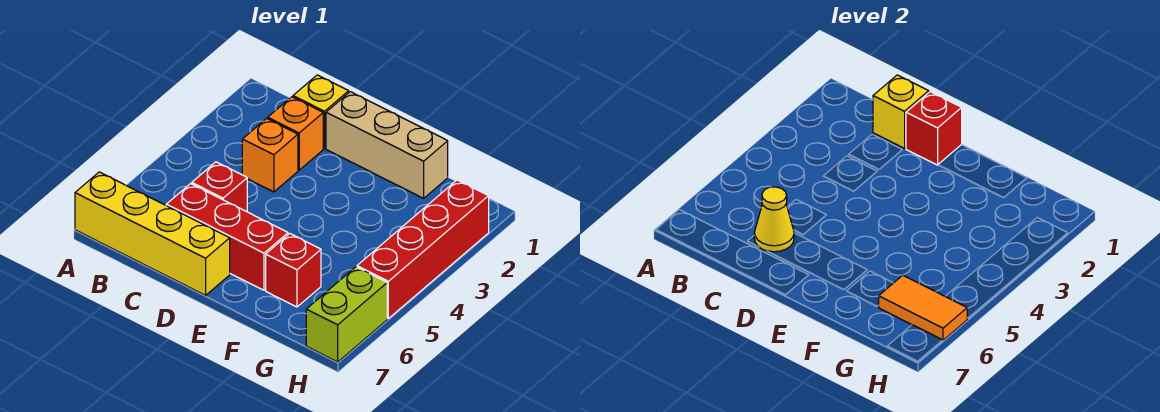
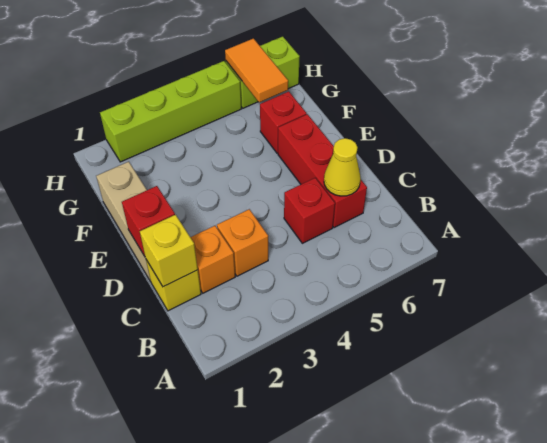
yellow 1x4 brick [75,172,230,295] -> none
red 1x4 brick [357,180,489,318] -> lime 1x4 brick [100,61,241,162]

